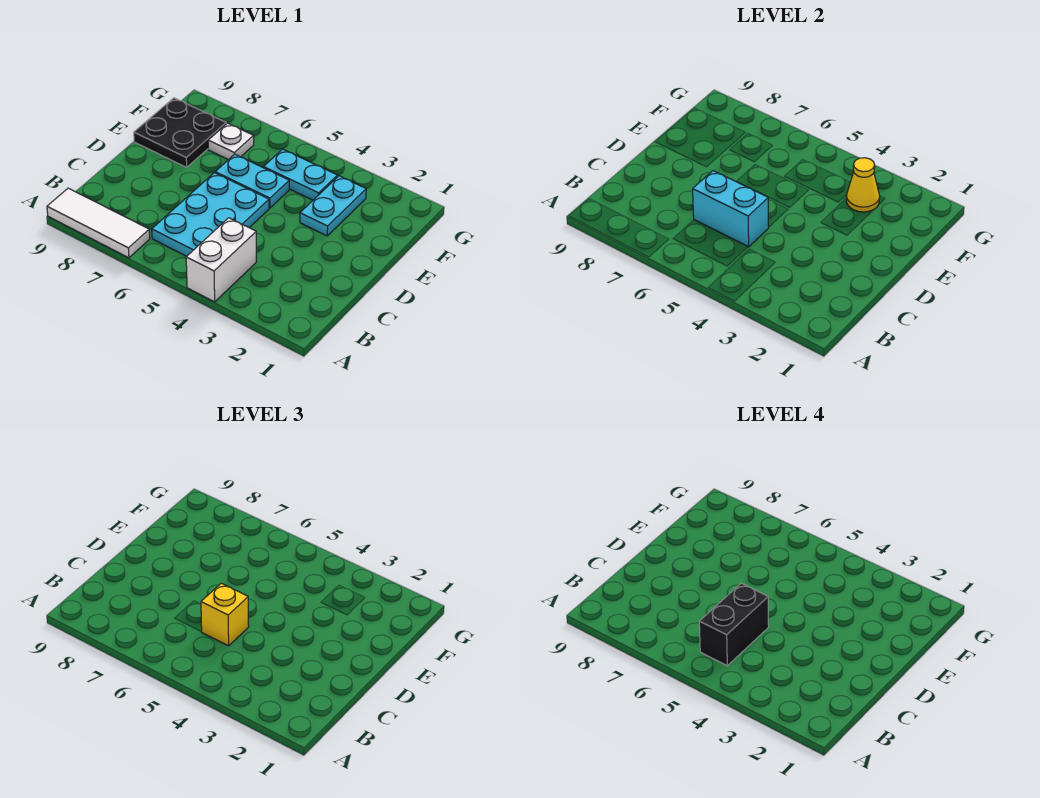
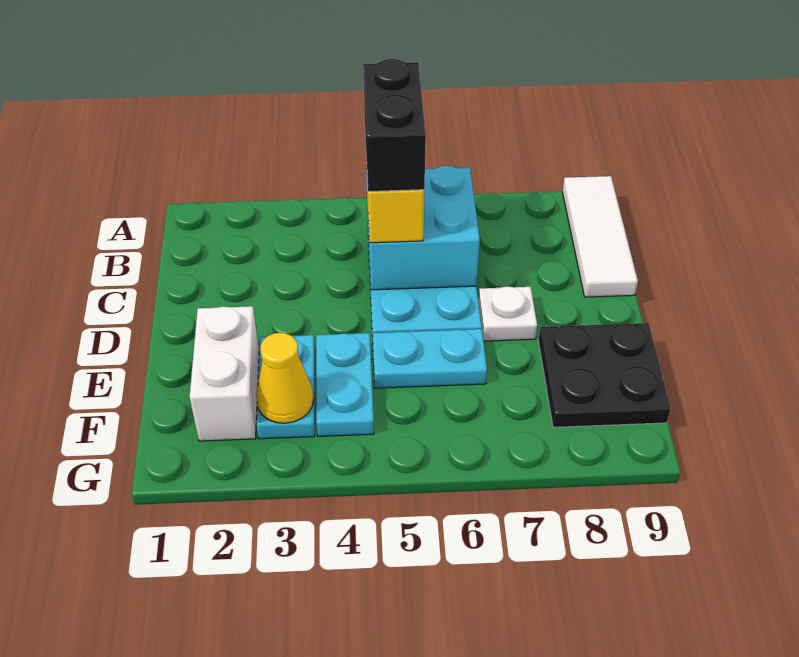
white 1x2 brick [186,218,256,302] -> white 1x2 brick moved to [190,306,259,441]
white 1x3 tile [47,188,150,258] -> white 1x3 tile turned to [562,176,638,297]
cyan 1x2 brick [693,171,769,247] -> cyan 2x2 brick [366,166,480,290]
cyan 1x2 plate [264,149,338,200] -> cyan 1x2 plate turned to [316,333,374,436]
white 1x1 plate [208,123,254,160] -> white 1x1 plate moved to [478,286,537,341]

